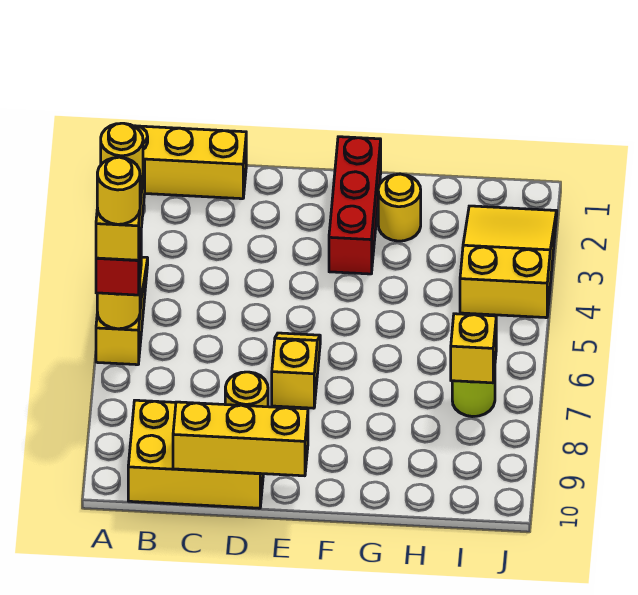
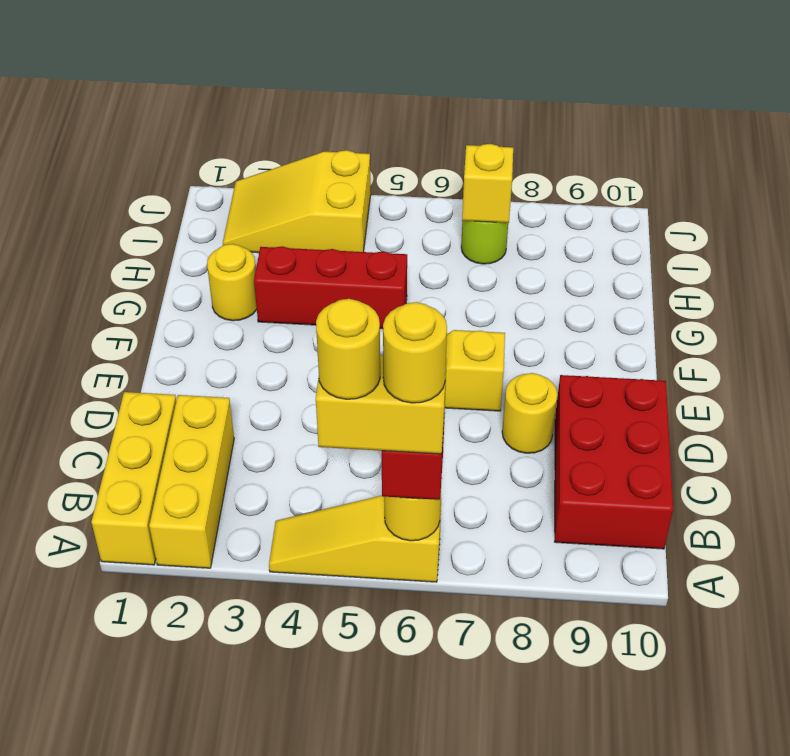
yellow 2x3 brick [128,400,263,508] -> red 2x3 brick [555,375,673,549]
yellow 1x3 brick [173,402,308,476] -> yellow 1x3 brick moved to [149,395,234,568]
red 1x3 brick [329,137,381,274] -> red 1x3 brick moved to [254,246,407,329]

